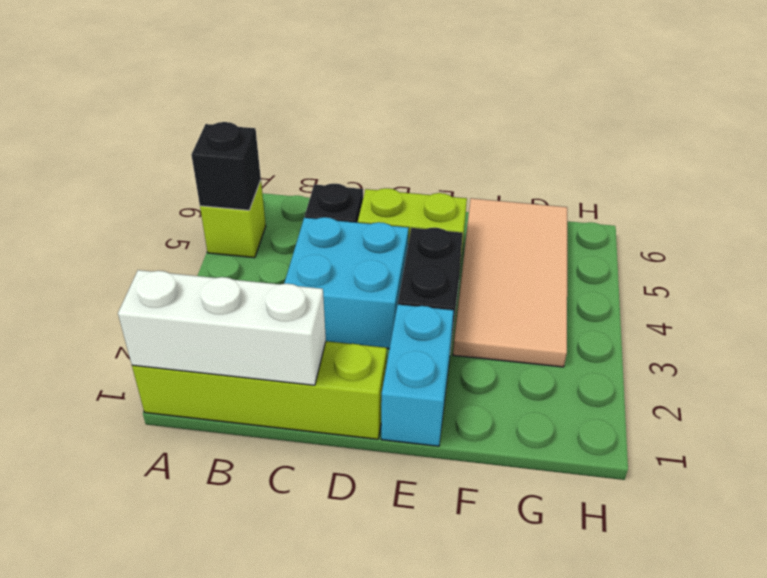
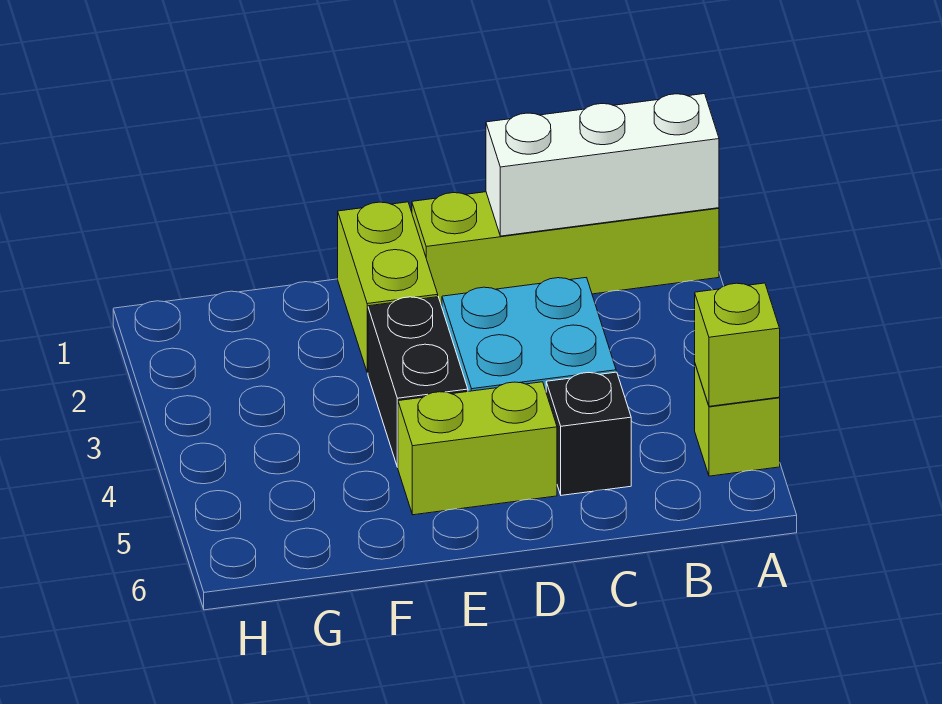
black 1x1 brick [191,122,261,210] -> lime 1x1 brick [695,283,780,406]
cyan 1x2 brick [381,305,454,446] -> lime 1x2 brick [338,202,438,373]
tan 2x4 tile [453,198,567,367] -> none

